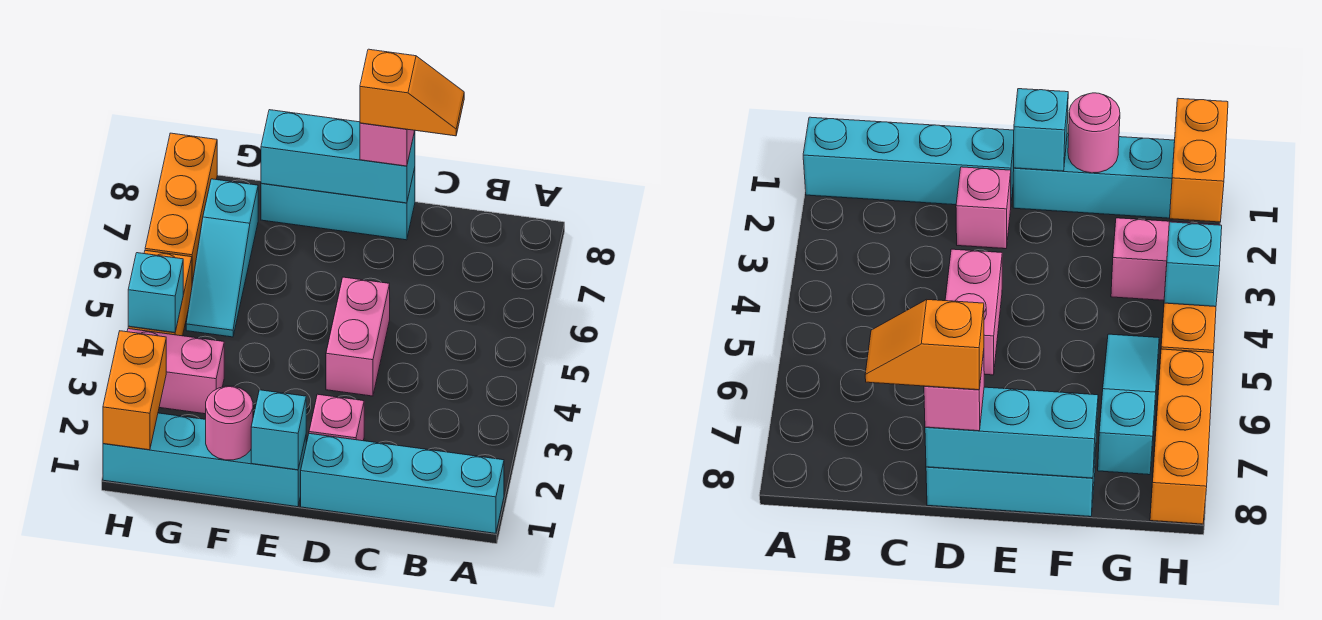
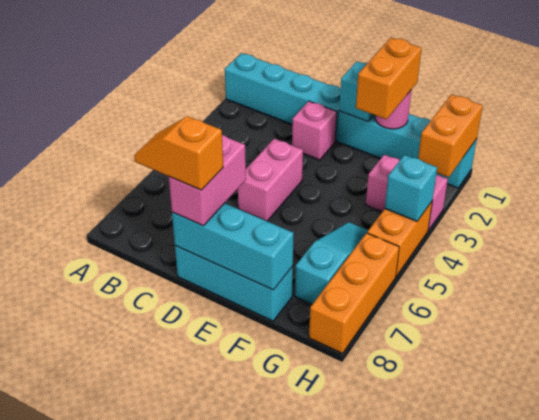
pink 1x1 brick [360,123,415,166] -> pink 1x2 brick [169,135,246,226]
none -> orange 1x2 brick [356,38,422,119]

